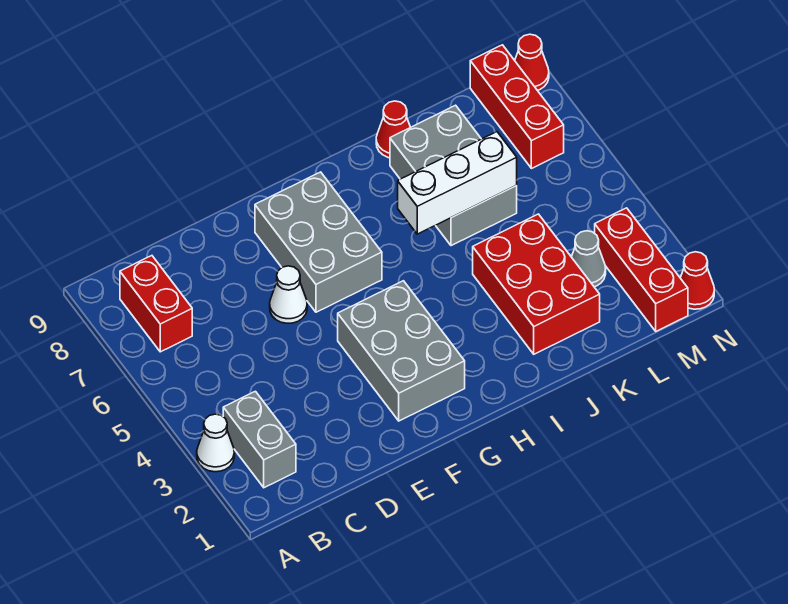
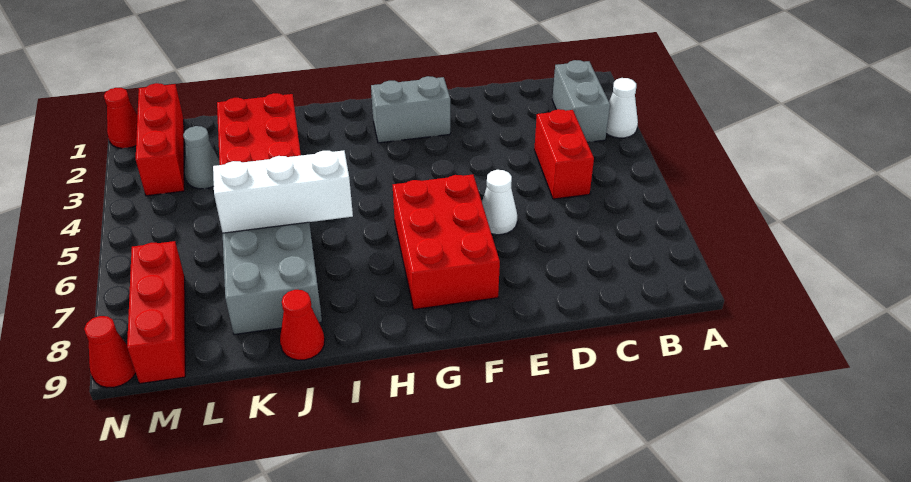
red 1x2 brick [120,256,192,352] -> red 1x2 brick moved to [534,109,594,199]
grey 2x3 brick [338,281,465,421] -> grey 1x2 brick [371,76,450,143]
grey 2x3 brick [255,172,382,312] -> red 2x3 brick [393,174,500,309]

